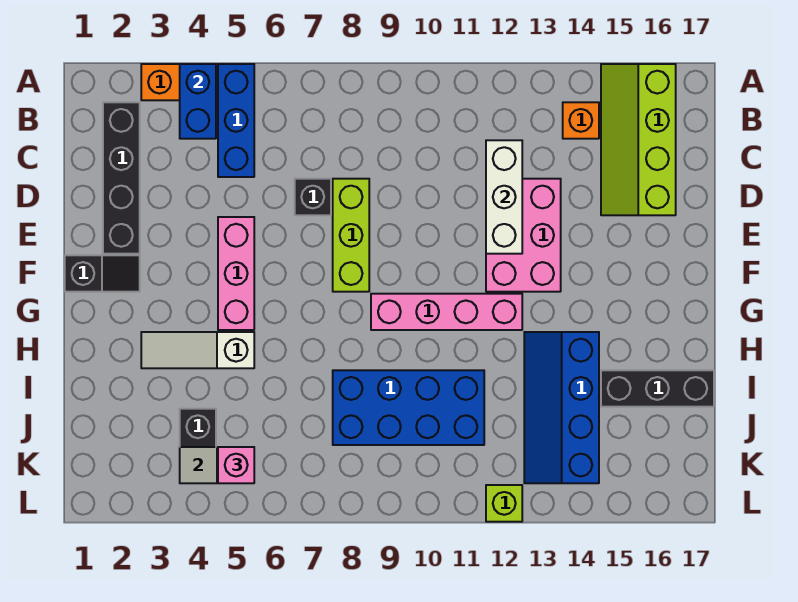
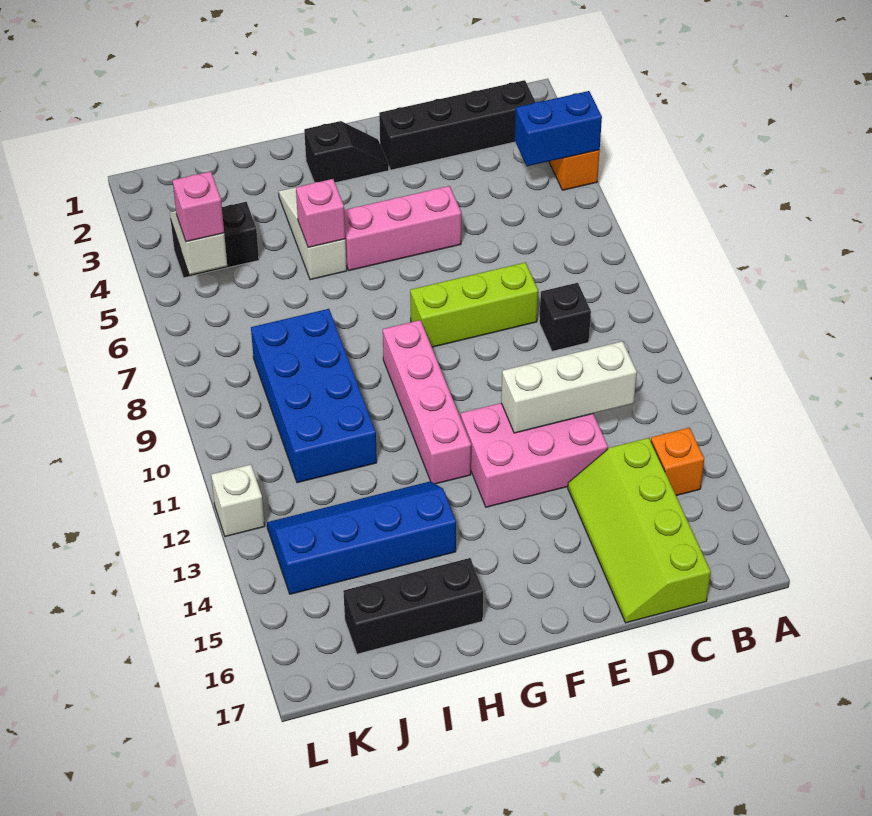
blue 1x3 brick [218,64,254,177] -> none
lime 2x4 slope [601,64,676,215] -> lime 2x4 slope turned to [568,438,711,623]
black 1x1 brick [295,179,331,215] -> black 1x1 brick moved to [539,283,591,351]
black 1x2 slope [65,255,140,292] -> black 1x2 slope turned to [304,121,389,183]
none -> pink 1x1 brick [296,179,345,247]
black 1x3 brick [601,370,714,407] -> black 1x3 brick turned to [343,558,483,654]
lime 1x1 brick [486,485,522,522] -> white 1x1 brick [211,465,265,537]

